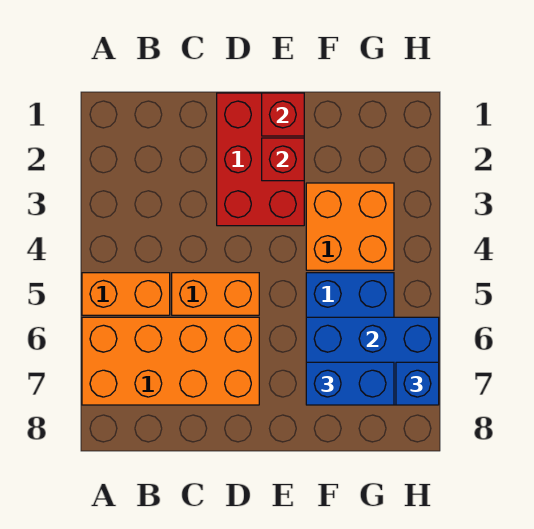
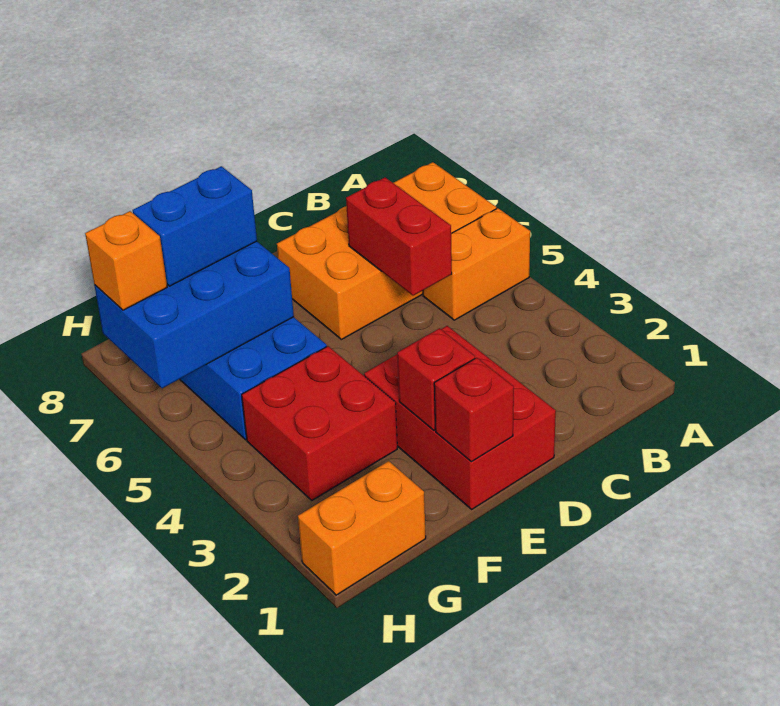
orange 1x2 brick [172,273,259,315] -> orange 1x2 brick moved to [298,461,426,595]
none -> red 1x2 brick [346,177,452,296]
orange 2x2 brick [306,183,394,270] -> red 2x2 brick [242,346,397,500]
blue 1x1 brick [396,362,439,405] -> orange 1x1 brick [85,211,167,310]

